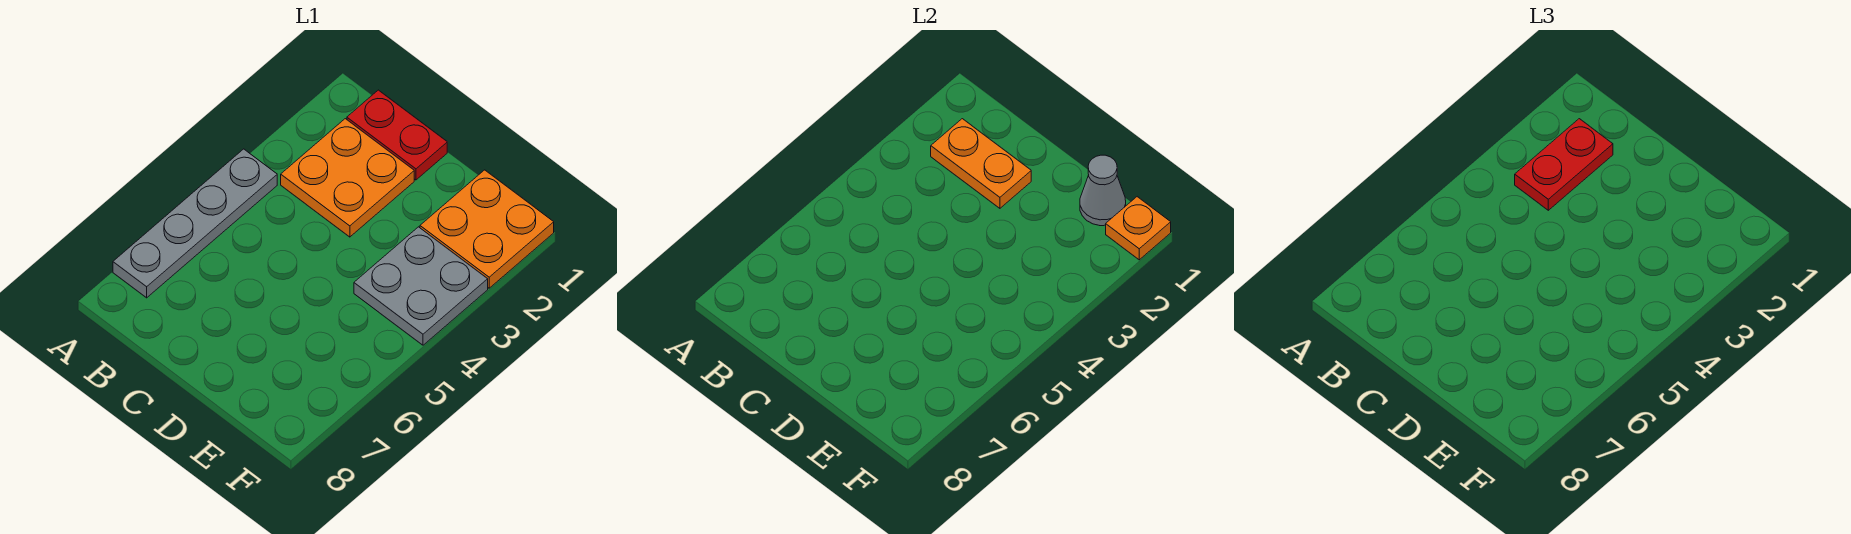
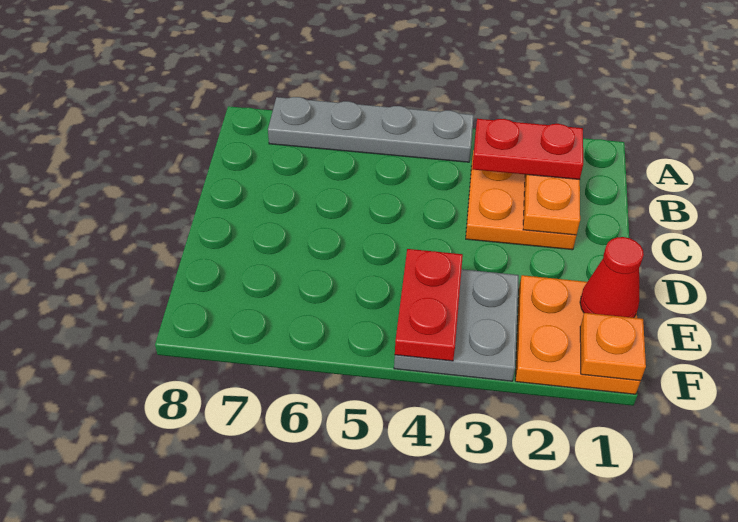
red 1x2 plate [347,90,447,180] -> red 1x2 plate moved to [395,249,463,361]
grey 1x1 cone [1080,155,1126,226] -> red 1x1 cone [580,237,644,318]

